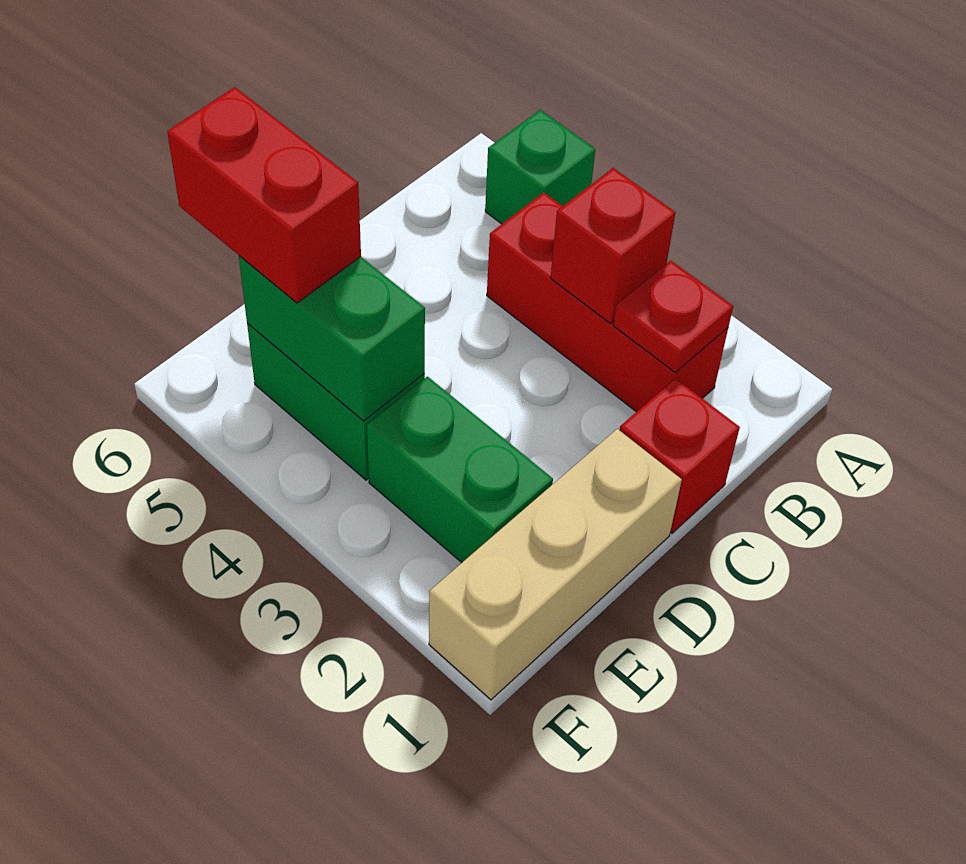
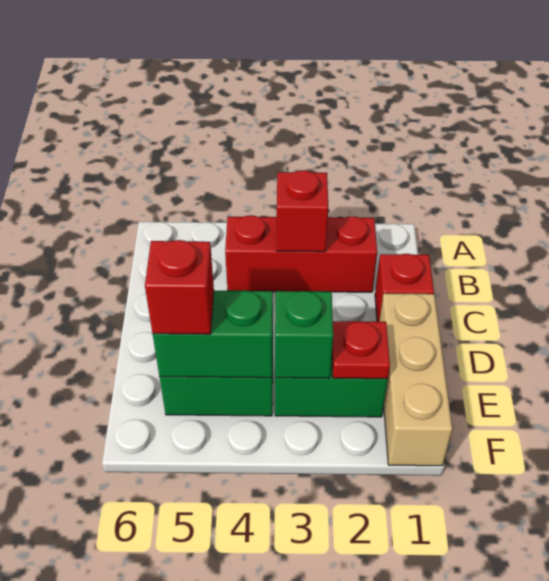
green 1x1 brick [485,110,595,224] -> green 1x1 brick moved to [275,291,333,378]
red 1x1 plate [613,261,733,372] -> red 1x1 plate moved to [332,321,390,379]
red 1x2 brick [167,87,361,303] -> red 1x1 brick [145,240,214,334]

